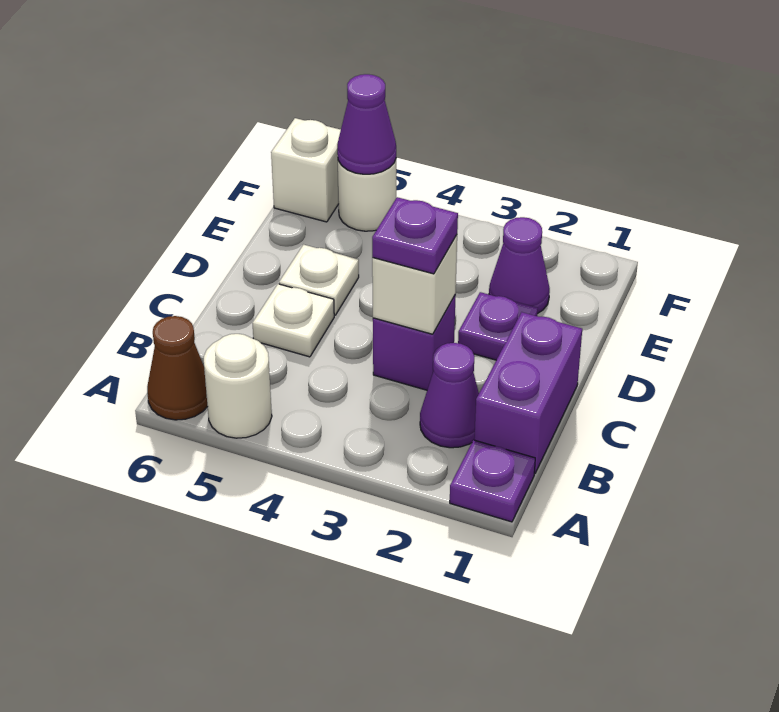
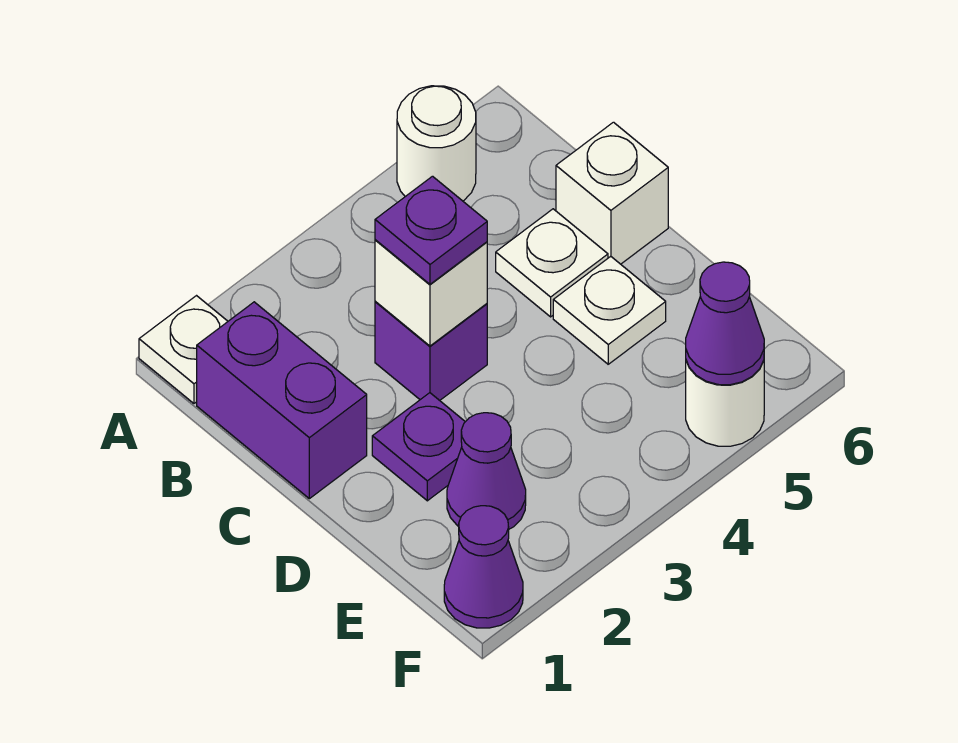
purple 1x1 plate [450,440,535,522] -> white 1x1 plate [139,296,228,403]
brown 1x1 cone [147,316,208,420] -> none
purple 1x1 cone [420,343,479,448] -> purple 1x1 cone moved to [444,506,523,628]
white 1x1 brick [271,118,341,222] -> white 1x1 brick moved to [556,122,668,264]

